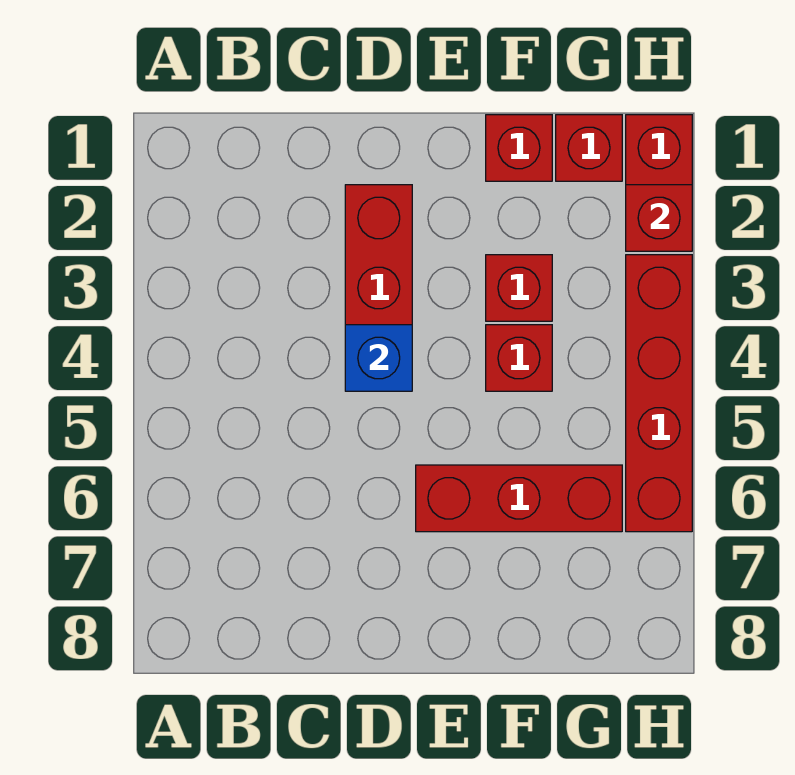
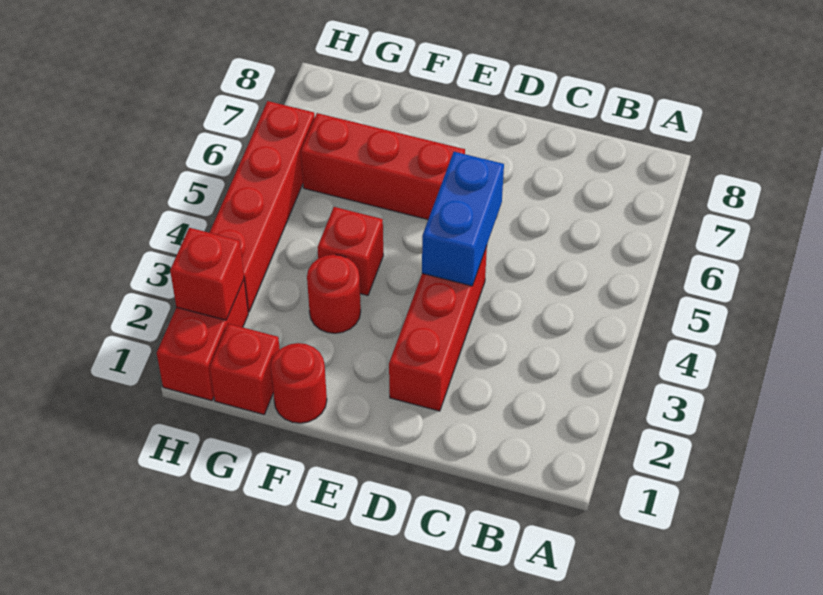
blue 1x1 brick [345,325,412,391] -> blue 1x2 brick [422,152,504,286]
red 1x1 brick [486,115,552,181] -> red 1x1 round brick [271,343,327,423]
red 1x1 brick [486,255,552,321] -> red 1x1 round brick [307,255,361,333]

